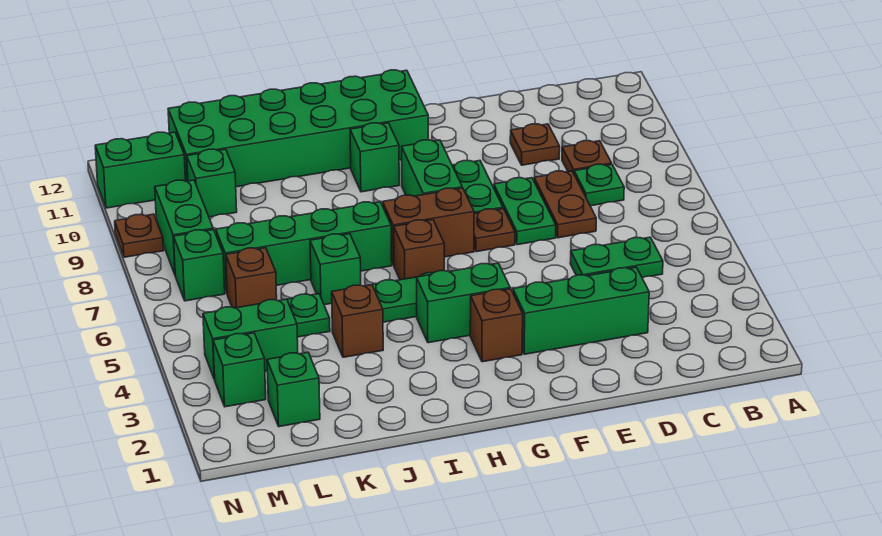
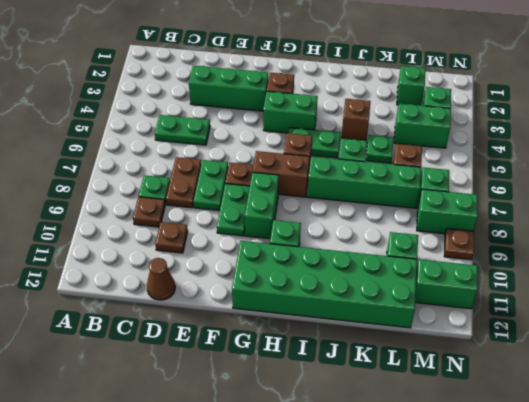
none -> brown 1x1 cone [147,258,175,300]
green 1x2 brick [155,180,213,274] -> green 1x2 brick turned to [417,189,478,234]

